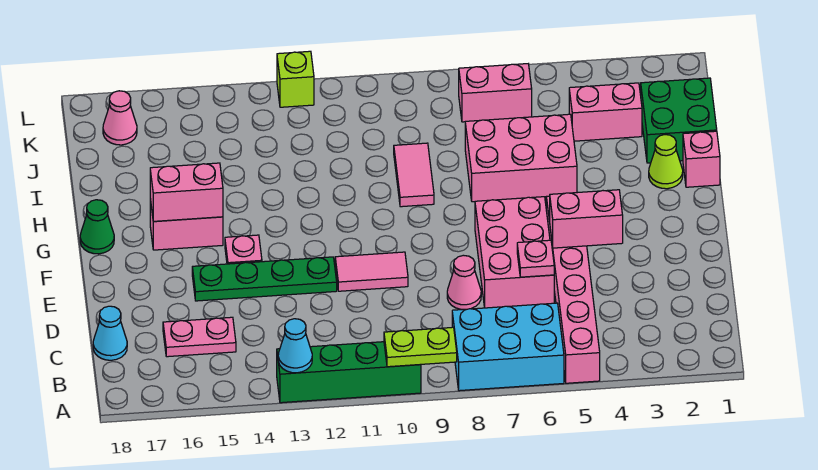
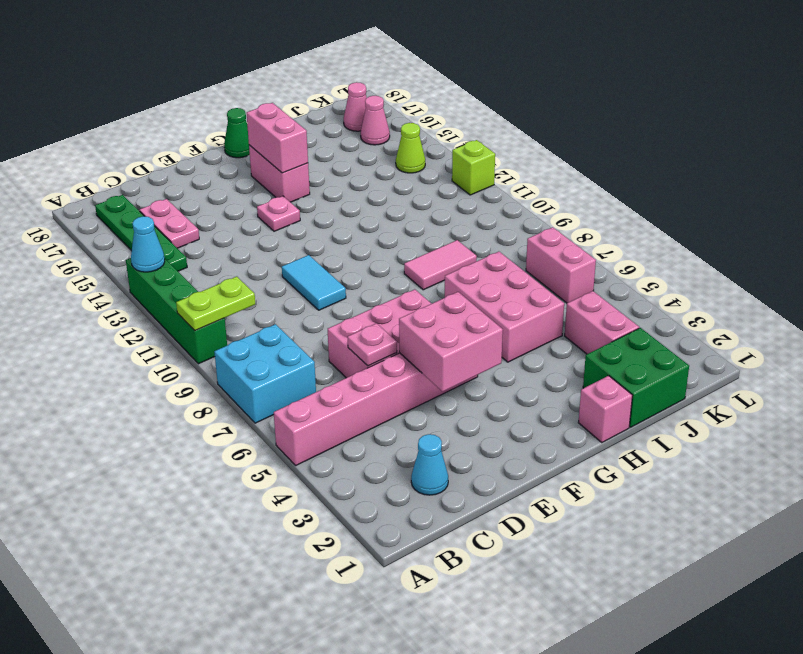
cyan 2x3 brick [452,303,564,391] -> cyan 2x2 brick [214,324,316,423]
lime 1x2 plate [384,327,457,367] -> lime 1x2 plate turned to [176,277,255,331]
cyan 1x1 cone [93,306,127,360] -> cyan 1x1 cone moved to [411,434,448,495]
pink 1x1 cone [447,255,481,309] -> pink 1x1 cone moved to [361,96,390,145]
pink 1x2 brick [550,190,623,248] -> pink 2x2 brick [399,292,503,391]
pink 1x2 tile [335,252,408,291] -> cyan 1x2 tile [282,255,346,310]
green 1x4 plate [192,257,337,301] -> green 1x4 plate moved to [95,195,187,271]
lime 1x1 cone [649,135,683,189] -> lime 1x1 cone moved to [396,123,425,173]

